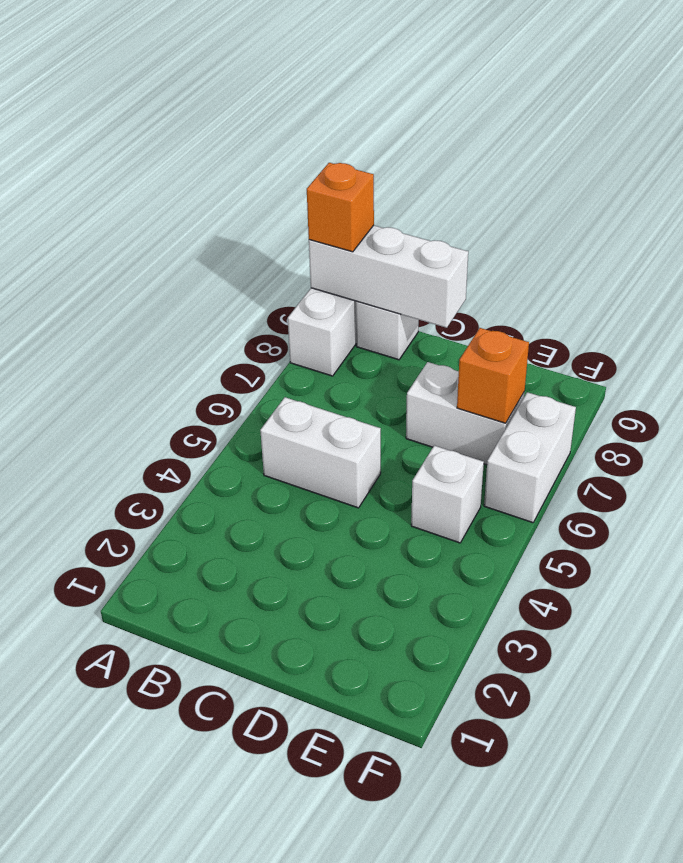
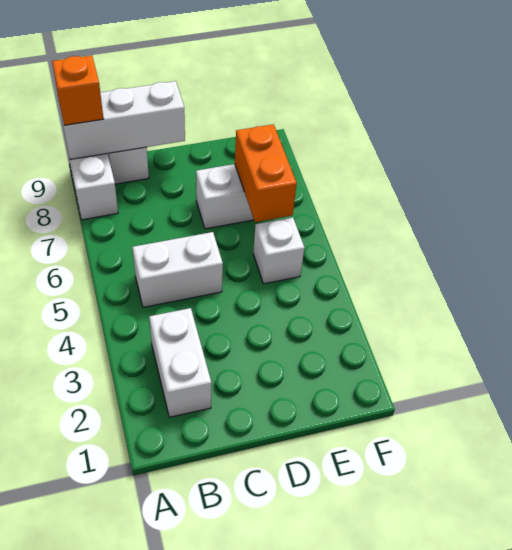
orange 1x1 brick [457,328,529,423] -> orange 1x2 brick [235,124,297,222]
white 1x2 brick [484,392,576,523] -> white 1x2 brick moved to [149,308,211,417]

